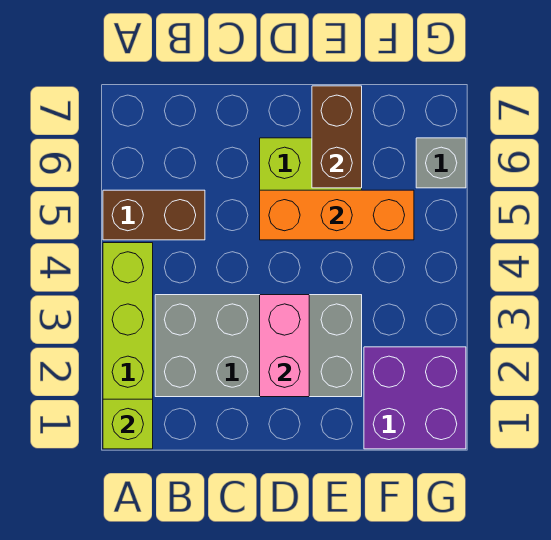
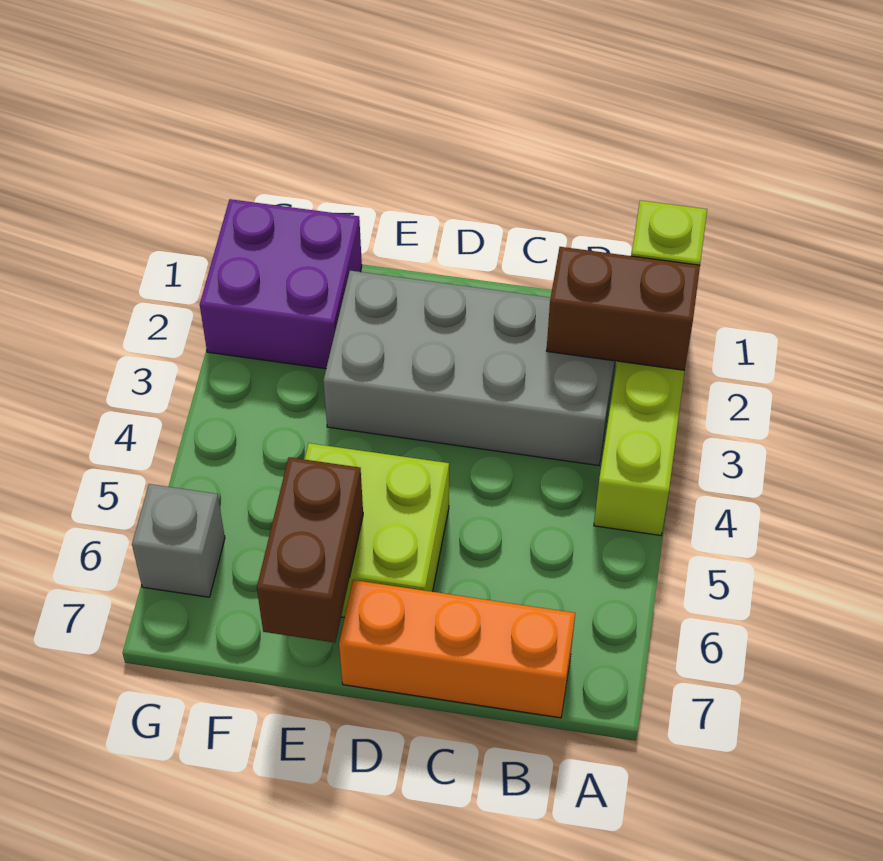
brown 1x2 brick [103,190,205,240] -> brown 1x2 brick moved to [547,247,700,370]
pink 1x2 brick [260,295,309,397] -> none
orange 1x3 brick [260,190,414,240] -> orange 1x3 brick moved to [339,580,575,718]

